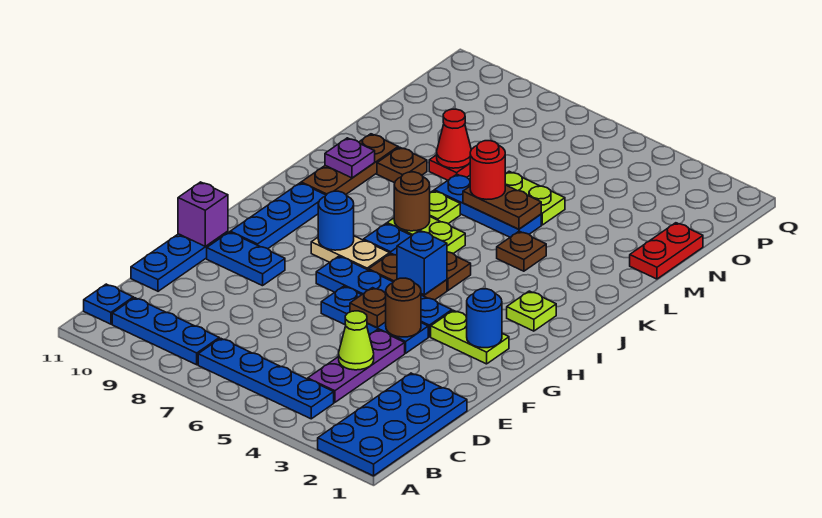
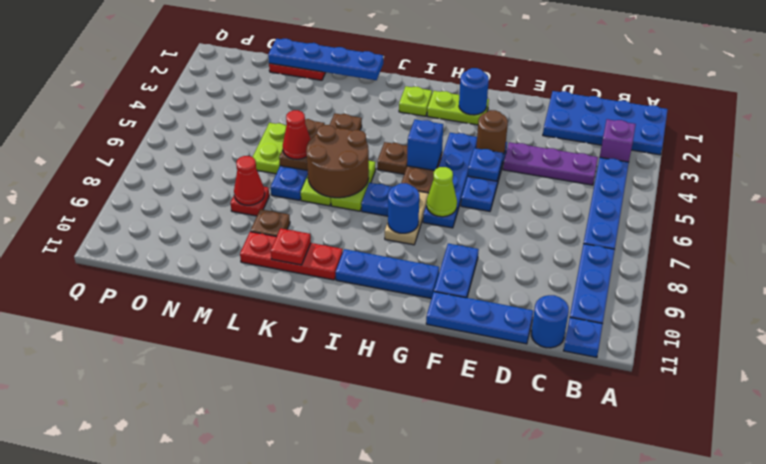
none -> blue 1x1 round brick [531,295,569,348]
lime 1x1 cone [338,311,374,370] -> lime 1x1 cone moved to [427,167,457,217]
brown 1x1 plate [350,288,386,328] -> blue 1x1 plate [468,148,503,181]
purple 1x1 brick [178,182,228,246] -> purple 1x1 brick moved to [600,119,636,162]
lime 1x2 plate [431,310,509,364] -> lime 1x2 plate turned to [427,91,489,125]
brown 1x1 round brick [394,172,430,231] -> brown 2x2 round brick [306,125,369,198]
brown 1x3 plate [301,134,398,195] -> red 1x3 plate [240,232,343,280]
none -> blue 1x4 plate [268,39,383,80]
purple 1x1 plate [325,138,375,178] -> red 1x1 plate [271,228,311,265]
red 1x1 round brick [470,141,505,199] -> red 1x1 cone [283,110,311,159]

